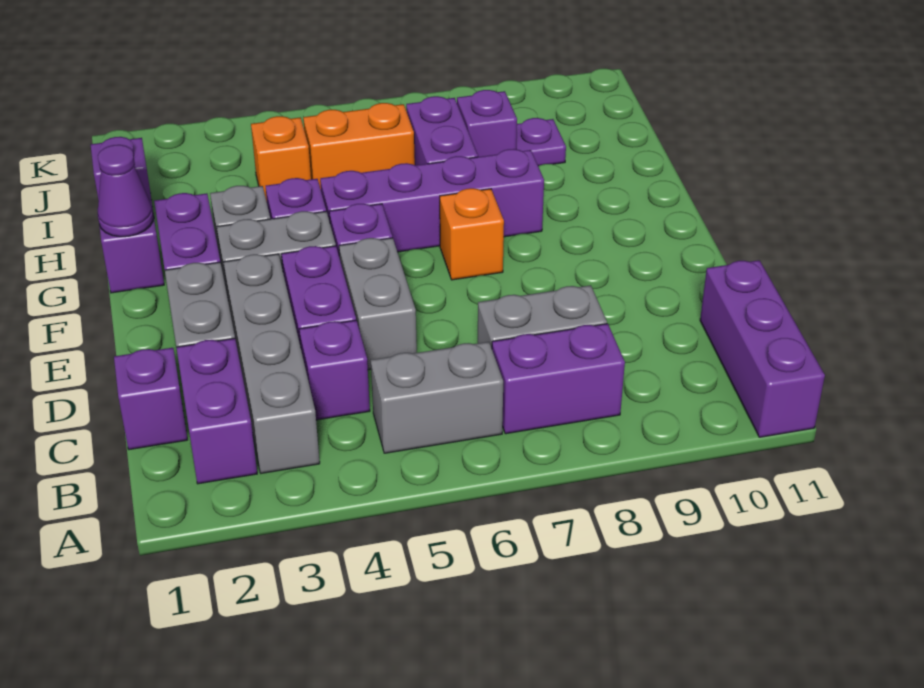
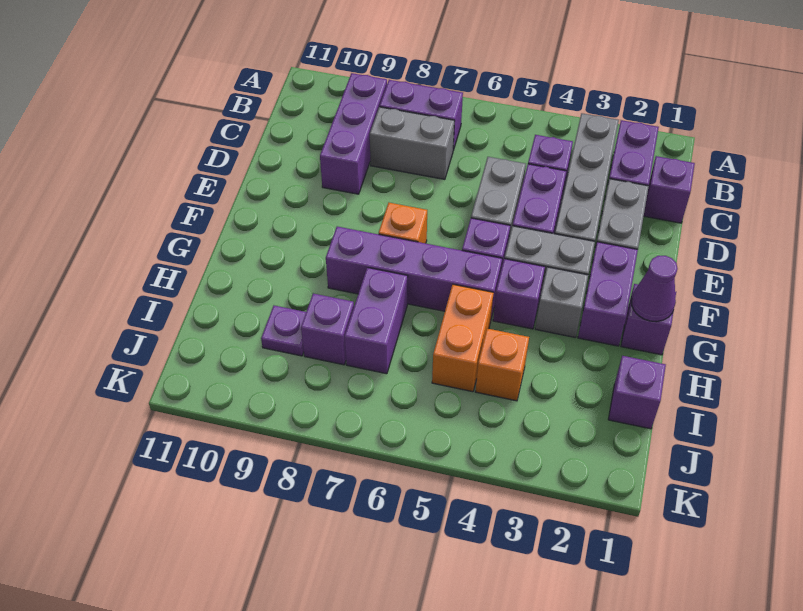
purple 1x3 brick [700,260,825,437] -> purple 1x3 brick moved to [320,73,387,194]
grey 1x2 brick [371,342,503,453] -> none
orange 1x2 brick [303,103,415,189] -> orange 1x2 brick turned to [432,285,494,392]

